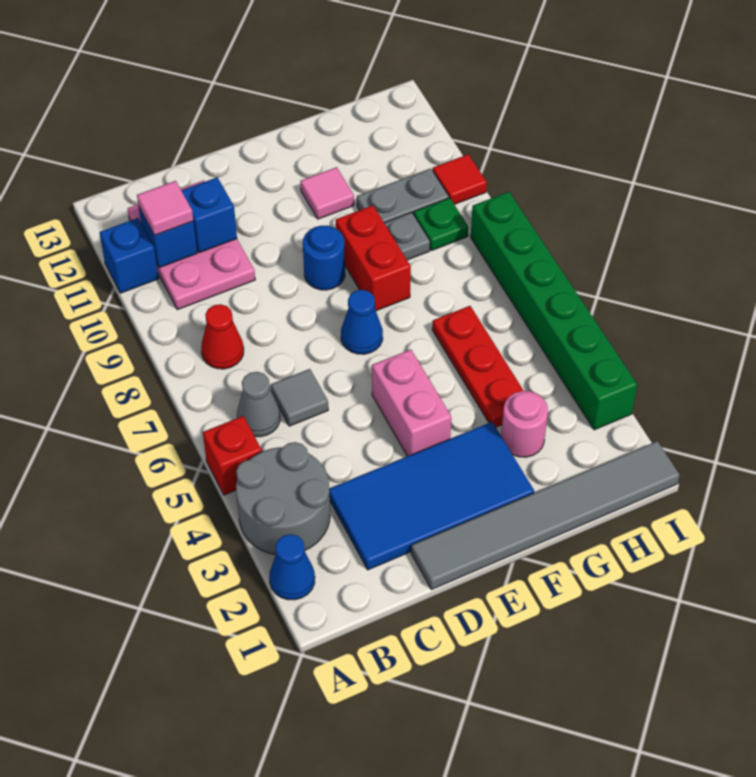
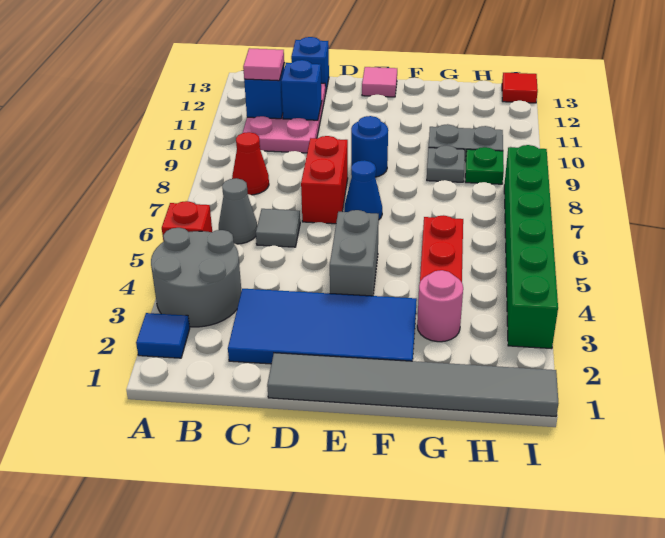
blue 1x1 cone [269,534,315,600] -> blue 1x1 tile [136,313,190,358]
blue 1x1 brick [99,218,159,293] -> blue 1x1 brick moved to [291,37,329,94]
pink 1x2 brick [372,350,451,456] -> grey 1x2 brick [330,210,379,296]
red 1x2 brick [336,205,411,311] -> red 1x2 brick moved to [301,136,348,224]
pink 1x1 tile [300,167,354,219] -> pink 1x1 tile moved to [362,67,397,97]
red 1x1 tile [433,154,487,204] -> red 1x1 tile moved to [502,73,538,103]

